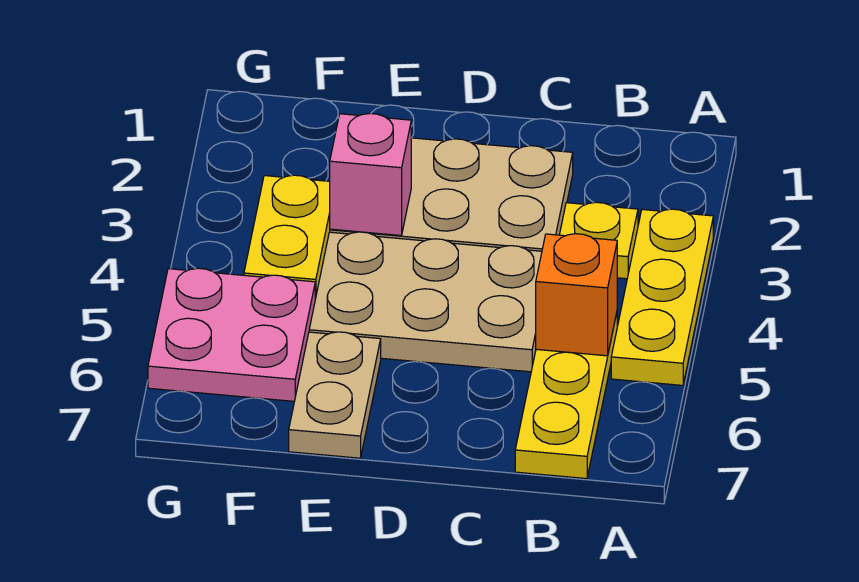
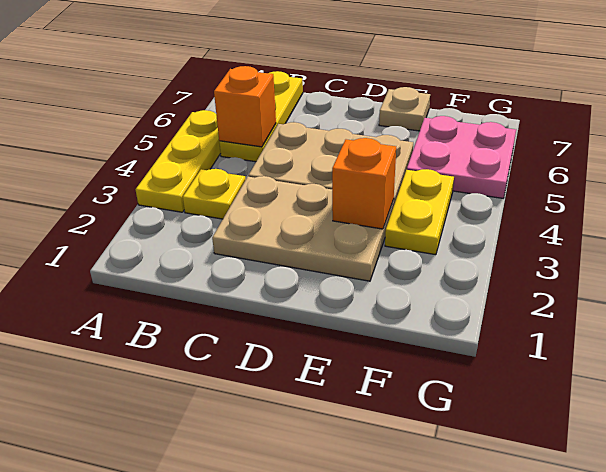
pink 1x1 brick [330,114,411,236] -> orange 1x1 brick [332,138,396,229]
tan 1x2 plate [289,332,381,458] -> tan 1x1 plate [379,87,430,131]

